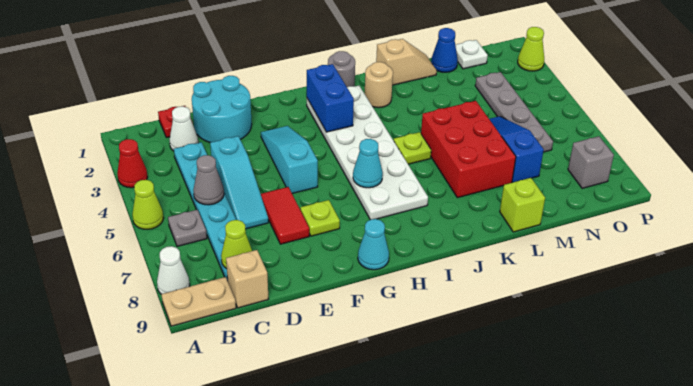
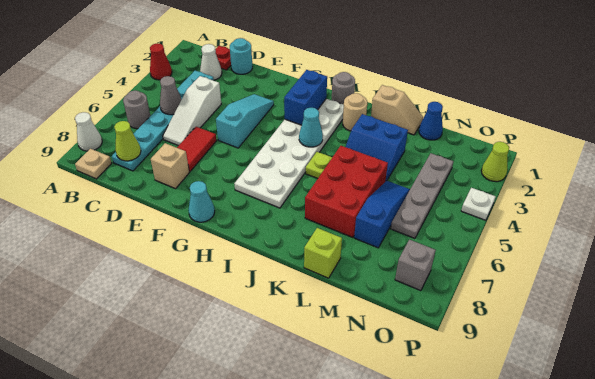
lime 1x1 cone [132,180,163,229] -> none
tan 1x2 plate [161,277,236,326] -> tan 1x1 plate [75,149,112,179]
grey 1x1 plate [168,210,207,246] -> grey 1x1 round brick [123,91,150,129]
tan 1x1 brick [226,250,268,308] -> tan 1x1 brick moved to [151,143,189,189]
cyan 2x2 round brick [192,76,252,143] -> cyan 1x1 round brick [230,38,252,74]
cyan 1x3 slope [210,136,269,229] -> white 1x3 slope [163,76,221,146]
lime 1x1 plate [300,200,340,236] -> none
cyan 1x1 cone [353,139,383,188] -> cyan 1x1 cone moved to [299,108,323,147]
none -> blue 2x2 slope [346,114,408,181]
white 1x1 plate [455,40,488,69] -> white 1x1 plate moved to [461,188,496,220]

